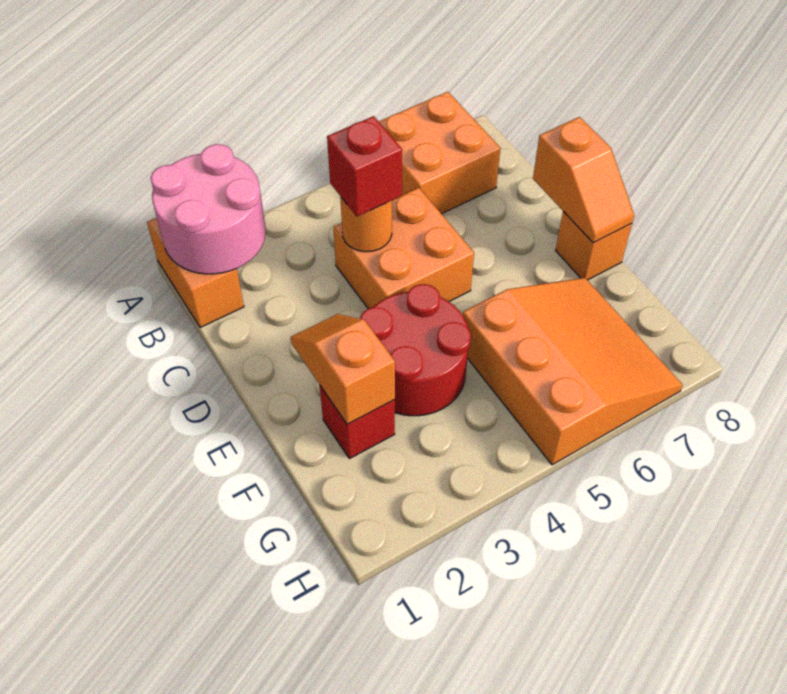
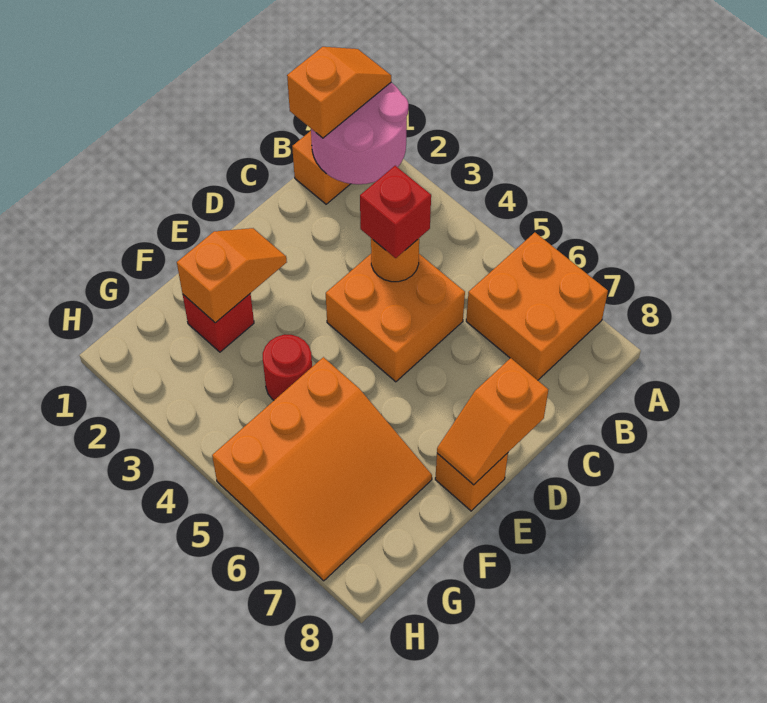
none -> orange 1x2 slope [287,47,391,138]
red 2x2 round brick [360,284,471,416] -> red 1x1 round brick [263,335,312,400]

